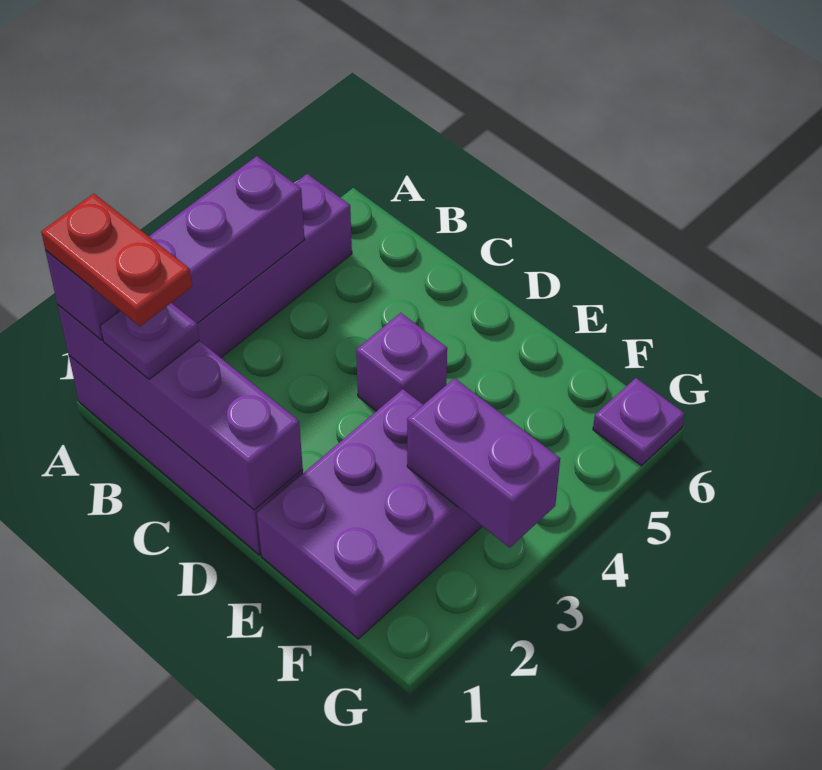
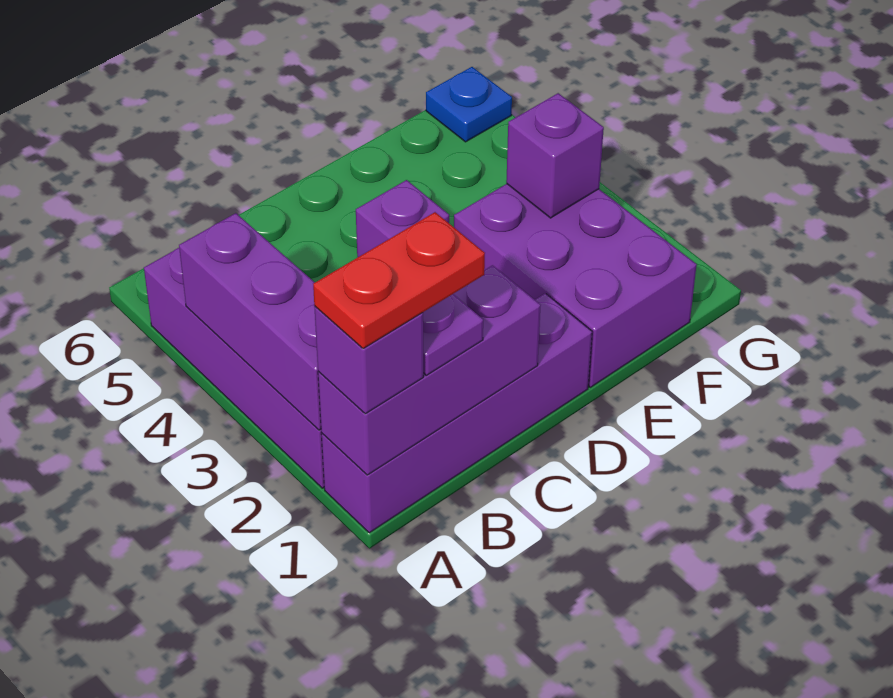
purple 1x4 brick [58,305,303,510] -> purple 1x3 brick [318,265,541,475]
purple 1x2 brick [407,378,560,548] -> purple 1x1 brick [506,93,604,218]
purple 1x1 plate [593,378,685,466] -> blue 1x1 plate [426,67,512,142]

